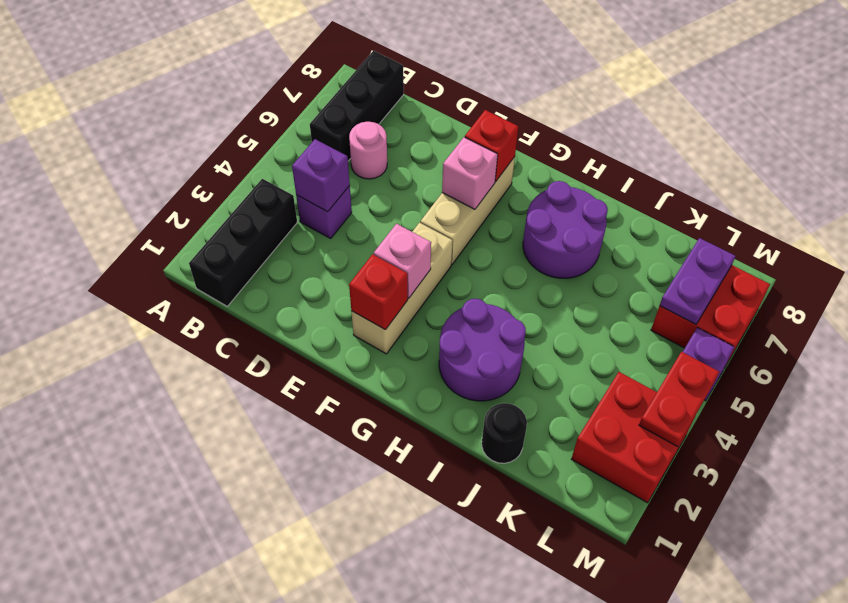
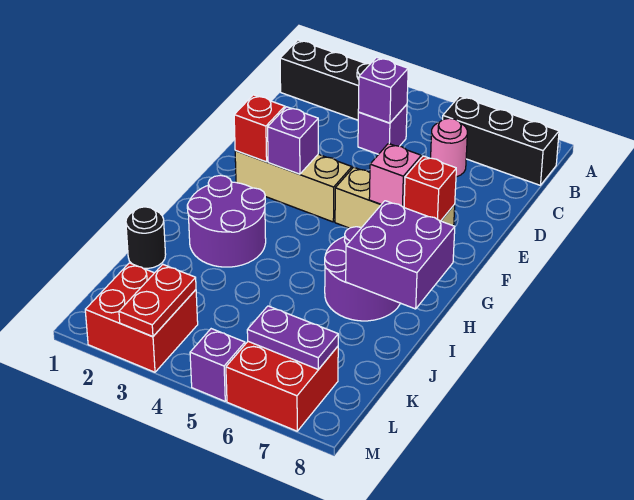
pink 1x1 brick [374,224,431,298] -> purple 1x1 brick [268,107,318,174]
none -> purple 2x2 brick [346,201,455,309]
red 1x2 plate [639,352,719,447] -> red 1x2 plate turned to [119,264,196,336]

